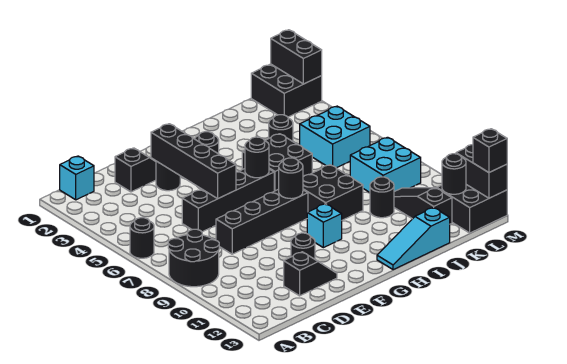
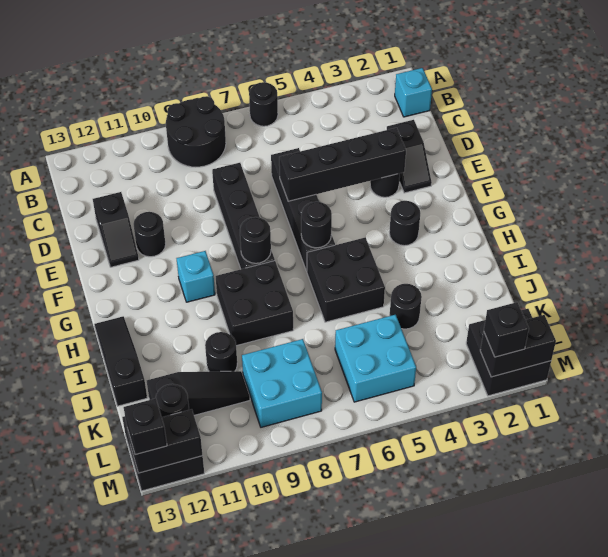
cyan 1x3 slope [377,208,450,270] -> black 1x3 slope [94,316,147,406]
none -> black 1x1 brick [484,302,529,357]

